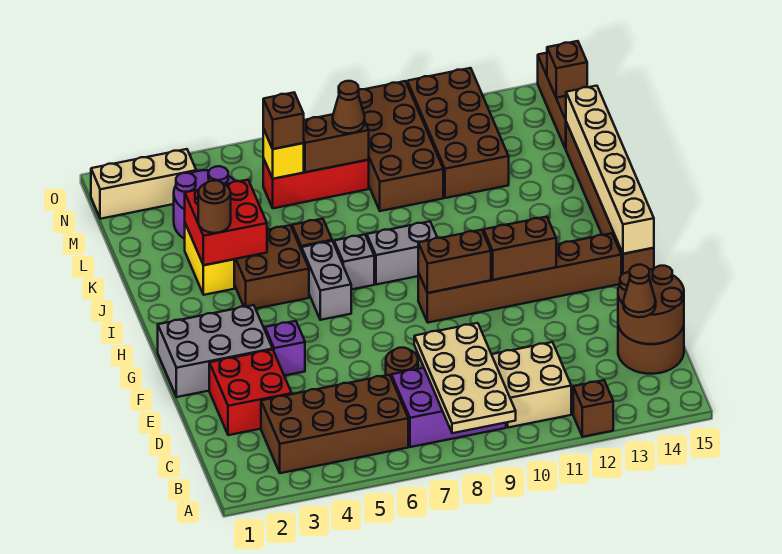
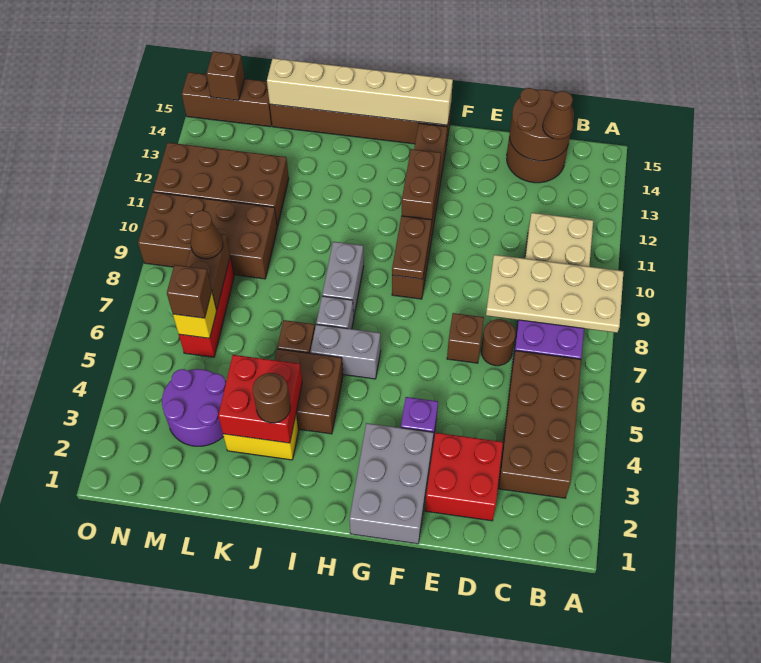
brown 1x1 brick [573,380,613,437] -> brown 1x1 brick moved to [447,313,484,363]
brown 1x2 brick [418,230,491,293] -> brown 1x2 plate [392,216,432,279]
tan 1x3 brick [91,149,196,219] -> none

